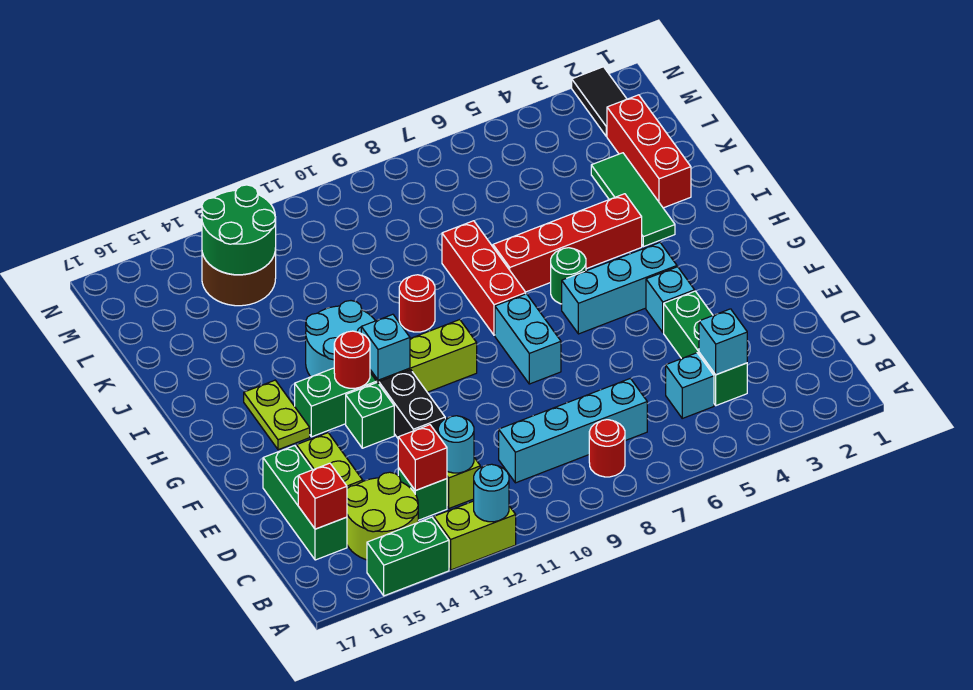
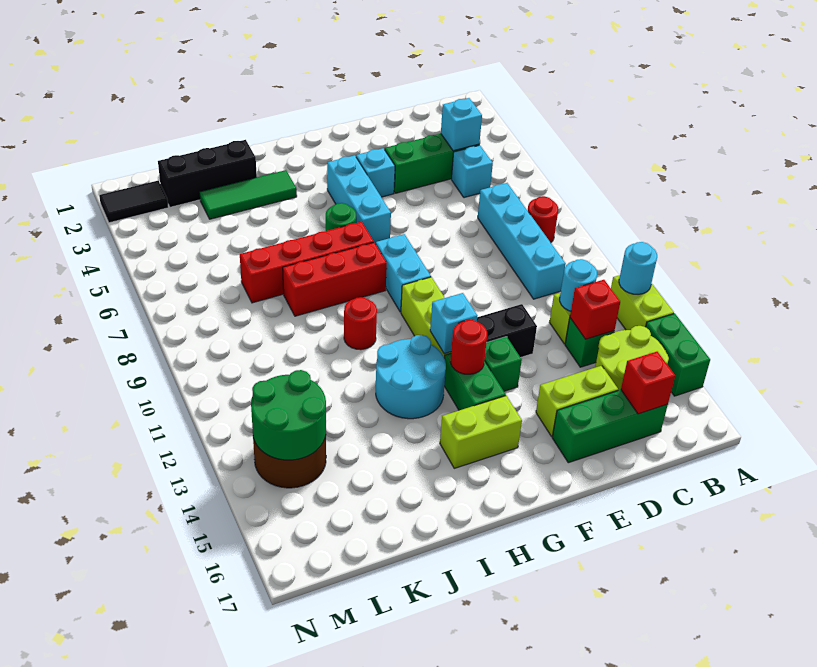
cyan 1x2 brick [495,294,561,384] -> cyan 1x2 brick turned to [376,234,431,312]
lime 1x2 plate [244,380,310,450] -> lime 1x2 brick [440,396,522,468]
red 1x4 brick [493,194,642,292] -> red 1x4 brick turned to [240,222,374,303]
red 1x3 brick [607,95,691,208] -> black 1x3 brick [158,140,257,207]

